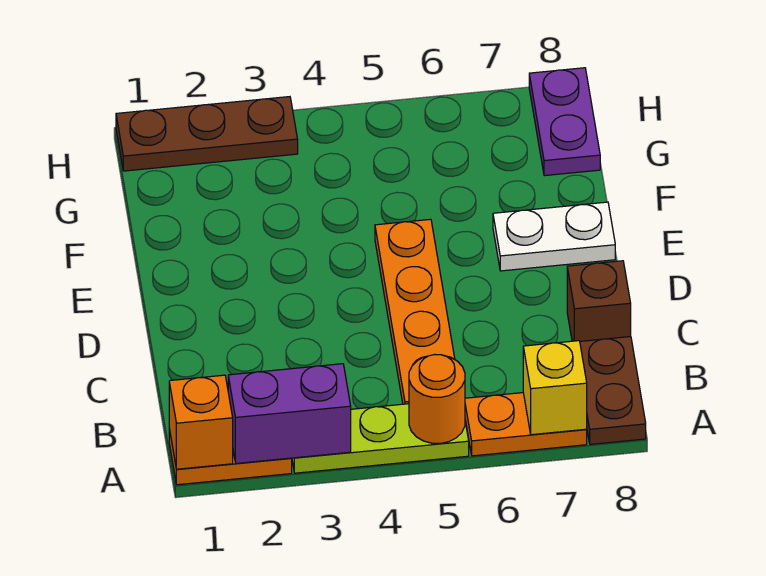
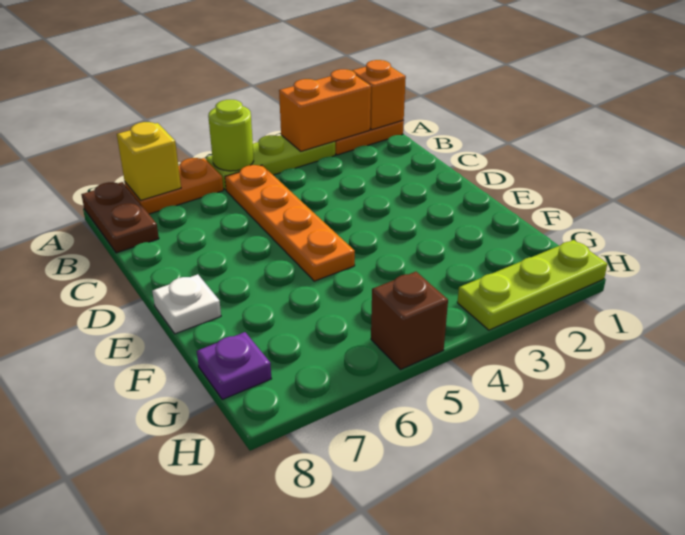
purple 1x2 brick [228,364,351,463] -> orange 1x2 brick [279,69,371,151]
orange 1x1 round brick [409,355,465,443] -> lime 1x1 round brick [208,100,254,171]
brown 1x1 brick [567,261,631,341] -> brown 1x1 brick moved to [371,272,448,369]
white 1x2 plate [493,202,615,271] -> white 1x1 plate [152,274,221,334]
purple 1x2 plate [529,68,600,176] -> purple 1x1 plate [197,332,271,399]
brown 1x3 plate [116,97,298,171] -> lime 1x3 plate [457,240,607,330]

